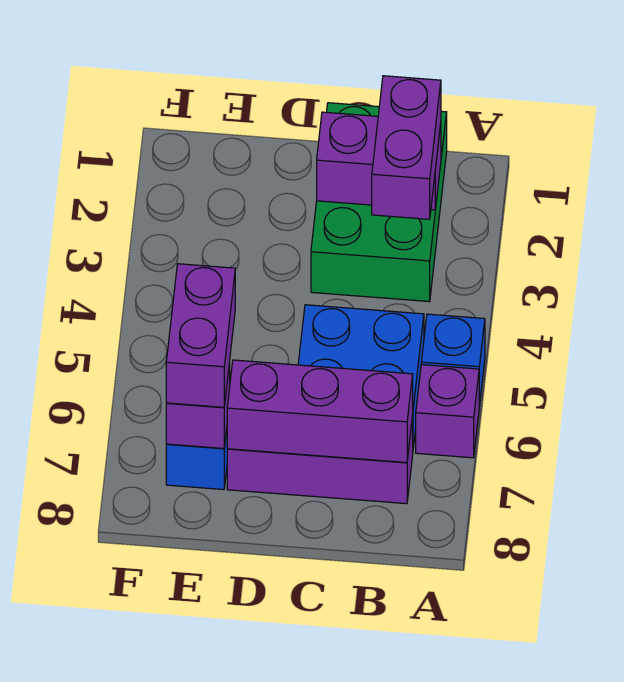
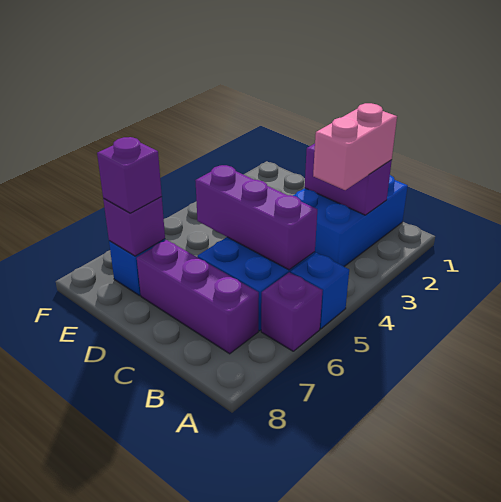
green 2x3 brick [311,103,447,302] -> blue 2x3 brick [293,175,408,266]
purple 1x2 brick [372,76,441,219] -> pink 1x2 brick [313,103,397,190]
purple 1x3 brick [227,360,413,463] -> purple 1x3 brick moved to [195,165,317,270]
purple 1x2 brick [166,264,235,407] -> purple 1x1 brick [97,137,162,213]

